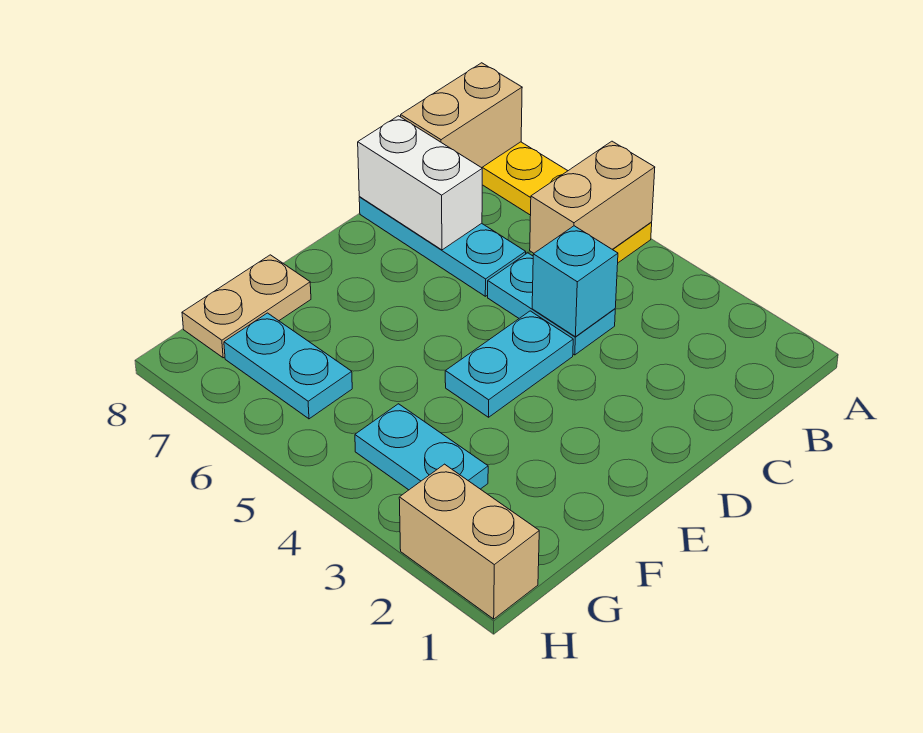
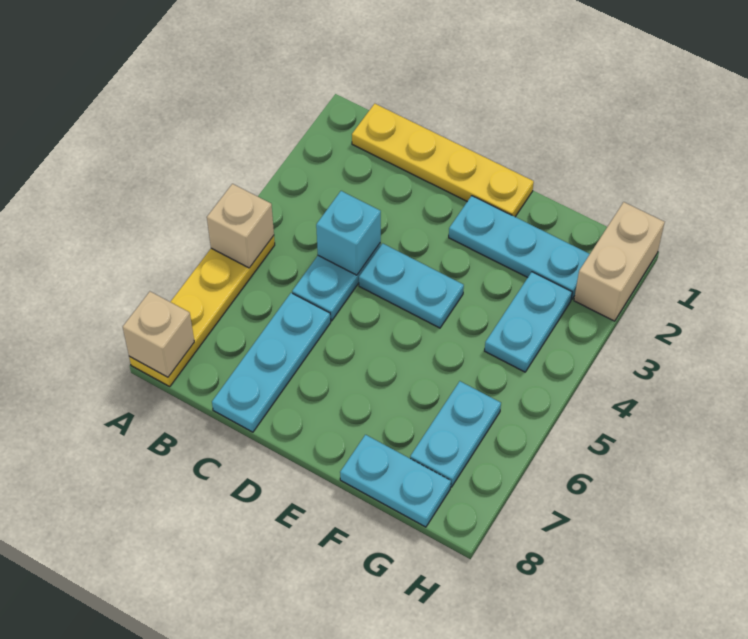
tan 1x2 brick [530,141,655,253] -> tan 1x1 brick [207,184,274,268]
tan 1x2 brick [401,63,522,168] -> tan 1x1 brick [123,291,194,377]
none -> yellow 1x4 plate [352,104,534,217]
white 1x2 brick [358,116,482,250] -> none
none -> cyan 1x3 plate [449,196,590,300]
tan 1x2 plate [182,255,311,358] -> cyan 1x2 plate [340,435,451,527]

